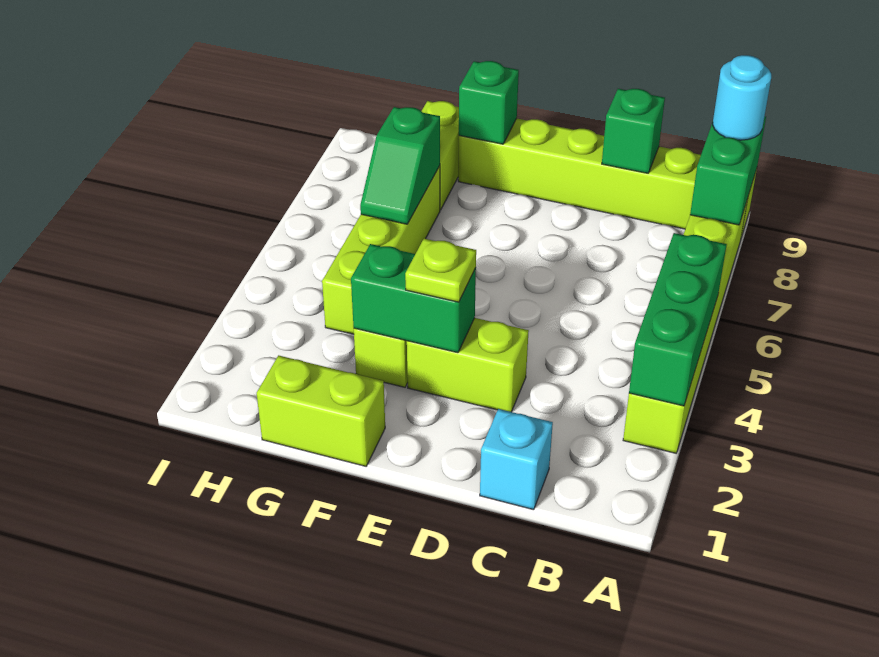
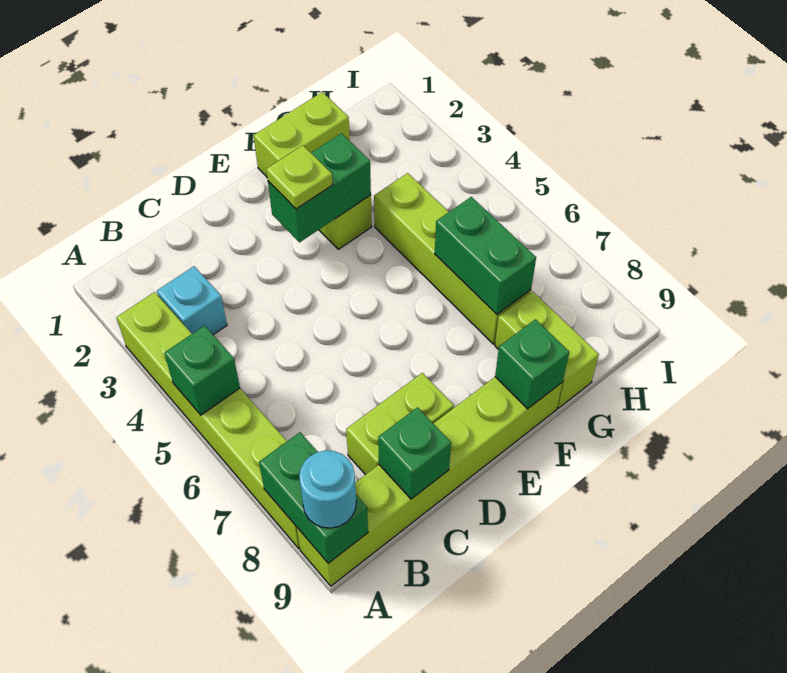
green 1x3 brick [629,233,727,406] -> green 1x1 brick [164,326,240,415]
cyan 1x1 brick [480,409,553,510] -> cyan 1x1 brick moved to [157,266,227,335]
lime 1x2 brick [407,318,529,412] -> lime 1x2 brick moved to [346,373,454,475]
green 1x2 slope [360,107,440,224] -> green 1x2 brick [435,197,536,314]

